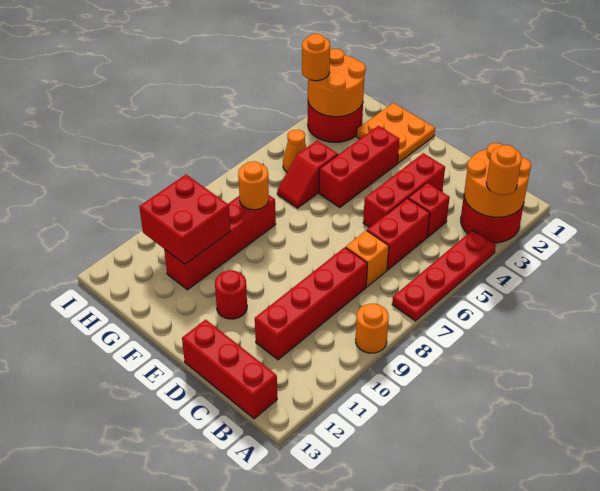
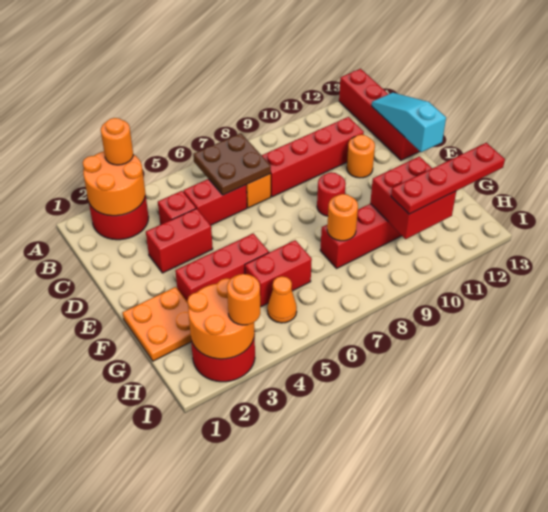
red 1x4 plate [392,230,496,321] -> red 1x4 plate moved to [391,143,505,214]
orange 1x1 round brick [356,304,389,353] -> orange 1x1 round brick moved to [347,135,375,178]
none -> brown 2x2 plate [193,133,271,195]
red 1x3 brick [182,320,277,419] -> red 1x4 brick [339,69,420,160]
none -> cyan 1x3 slope [372,93,446,152]
red 1x3 brick [363,153,445,228] -> red 1x2 brick [146,209,213,273]
red 1x1 round brick [215,270,247,319] -> red 1x1 round brick moved to [317,172,346,216]
red 1x2 slope [277,140,338,208] -> red 1x2 brick [245,240,312,307]

